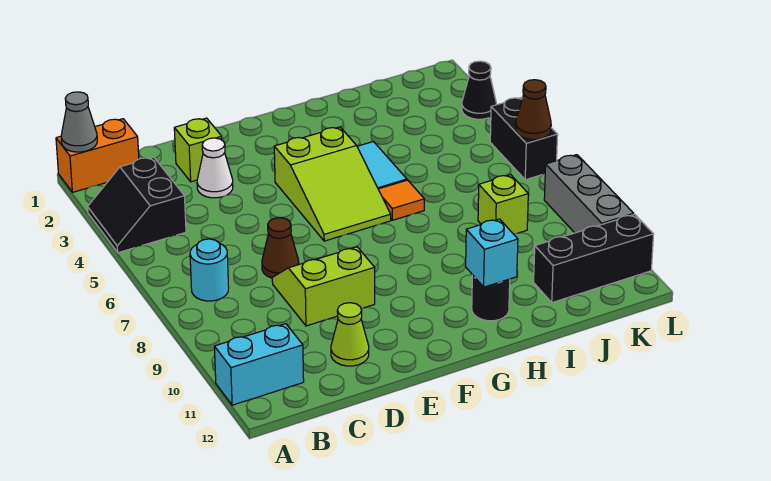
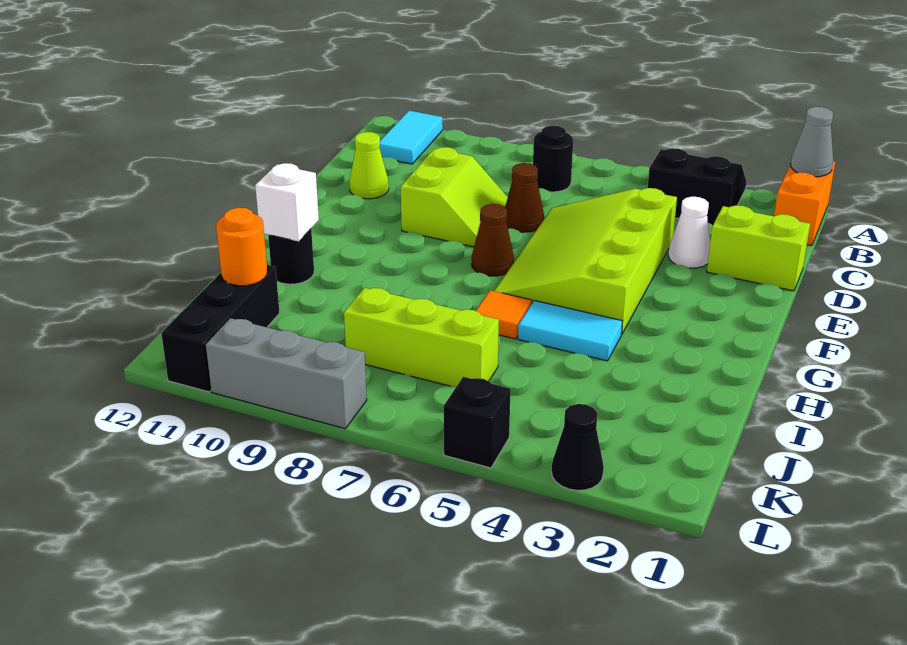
cyan 1x2 brick [214,324,304,405] -> cyan 1x2 tile [379,111,443,164]
cyan 1x1 round brick [190,239,229,301] -> black 1x1 round brick [533,126,573,192]
lime 1x1 brick [174,118,222,182] -> lime 1x2 brick [707,205,810,291]
lime 2x3 slope [274,127,391,241] -> lime 3x4 slope [494,188,677,334]
cyan 1x1 brick [466,219,518,287] -> white 1x1 brick [255,163,319,241]
lime 1x1 brick [478,175,528,234] -> lime 1x3 brick [344,288,499,387]
none -> orange 1x1 round brick [216,208,267,286]
black 1x2 brick [490,97,558,180] -> black 1x1 brick [444,377,511,468]
brown 1x1 cone [516,80,551,140] -> brown 1x1 cone moved to [472,204,514,276]

